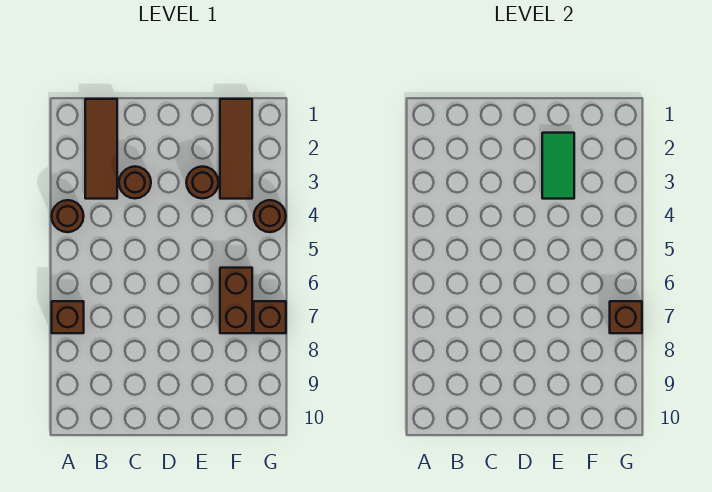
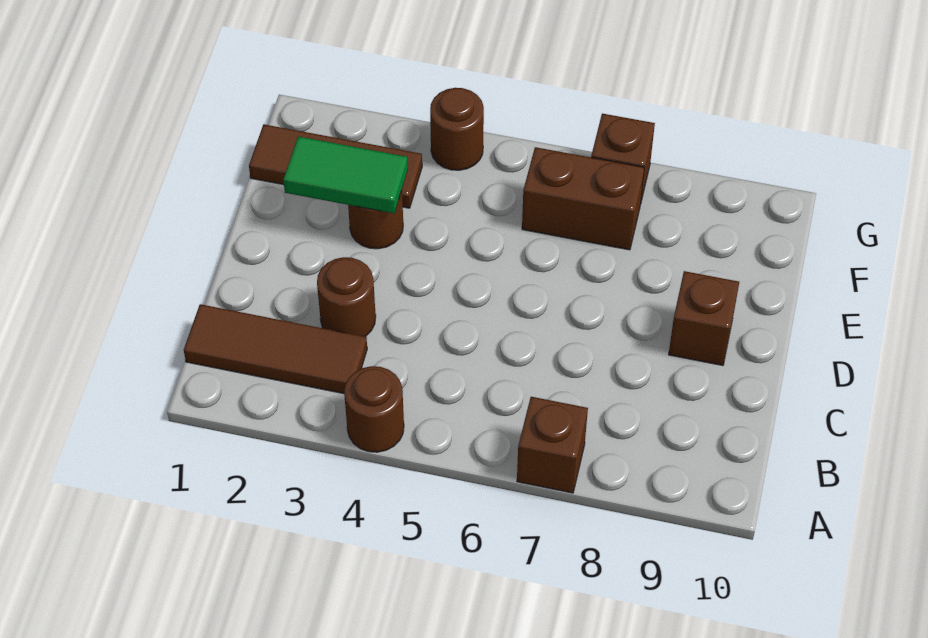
brown 1x1 brick [610,301,642,333] -> brown 1x1 brick moved to [669,271,739,365]

